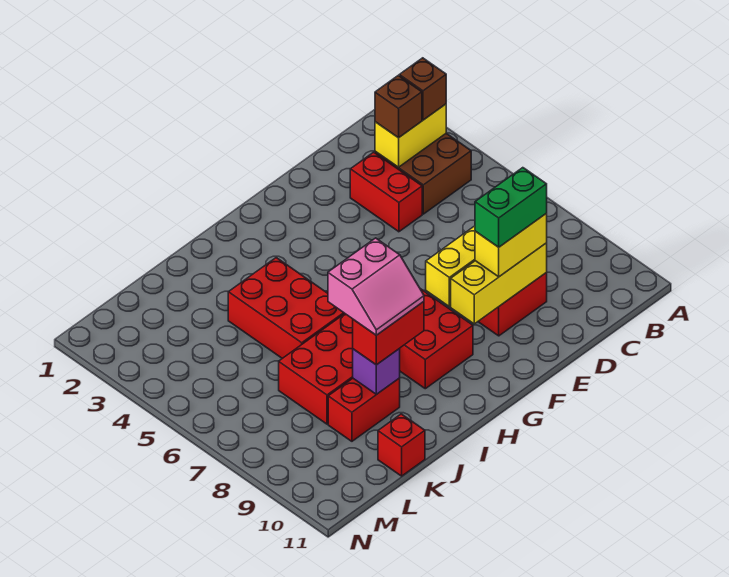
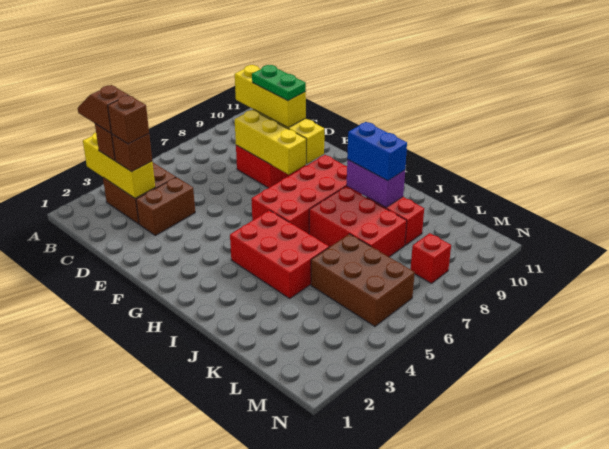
none -> brown 1x2 slope [78,85,128,133]
yellow 1x2 brick [375,104,446,167] -> yellow 1x3 brick [83,132,155,198]
none -> brown 1x1 brick [108,95,149,144]
red 1x2 brick [350,152,422,232] -> brown 1x2 brick [136,177,195,236]
yellow 1x2 brick [475,214,547,277] -> yellow 1x3 brick [235,65,306,128]
green 1x2 brick [475,168,547,247] -> green 1x2 plate [252,65,306,101]
red 2x3 brick [228,258,345,358] -> red 2x3 brick turned to [230,210,329,298]
pink 2x2 slope [328,238,424,335] -> none
red 1x2 brick [353,302,424,365] -> blue 1x2 brick [347,122,407,181]
purple 1x1 brick [353,349,400,394] -> purple 1x2 brick [347,160,405,207]
none -> brown 2x3 brick [311,234,415,326]
red 1x1 brick [378,414,425,476] -> red 1x1 brick moved to [411,233,451,284]

